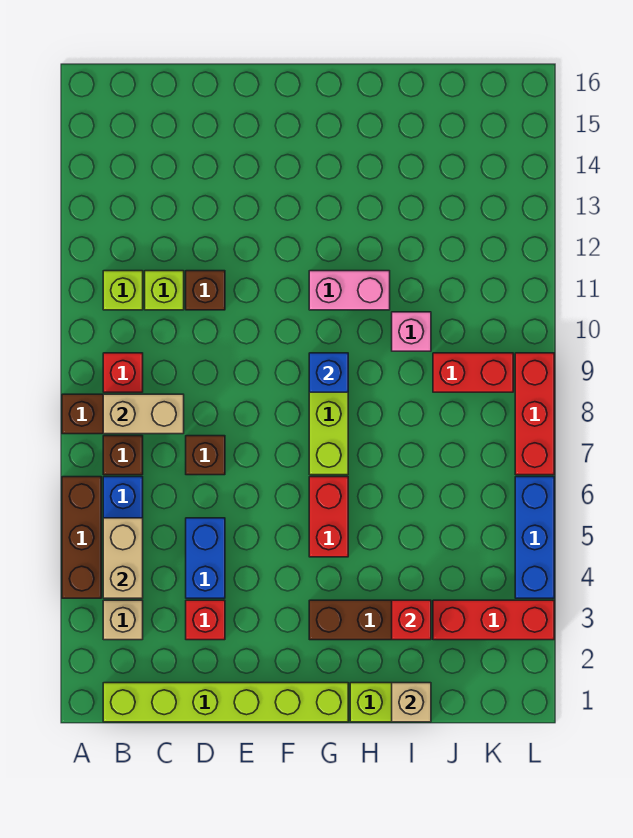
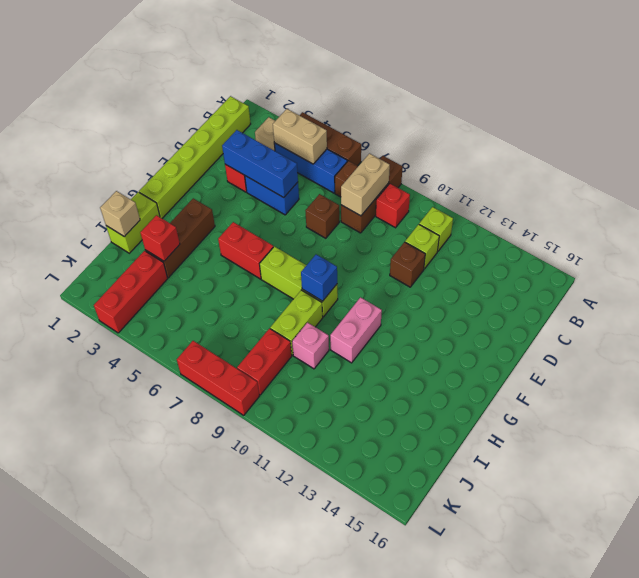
none -> lime 1x2 brick [270,290,323,355]
blue 1x3 brick [515,477,554,598] -> blue 1x3 brick moved to [222,130,298,198]

